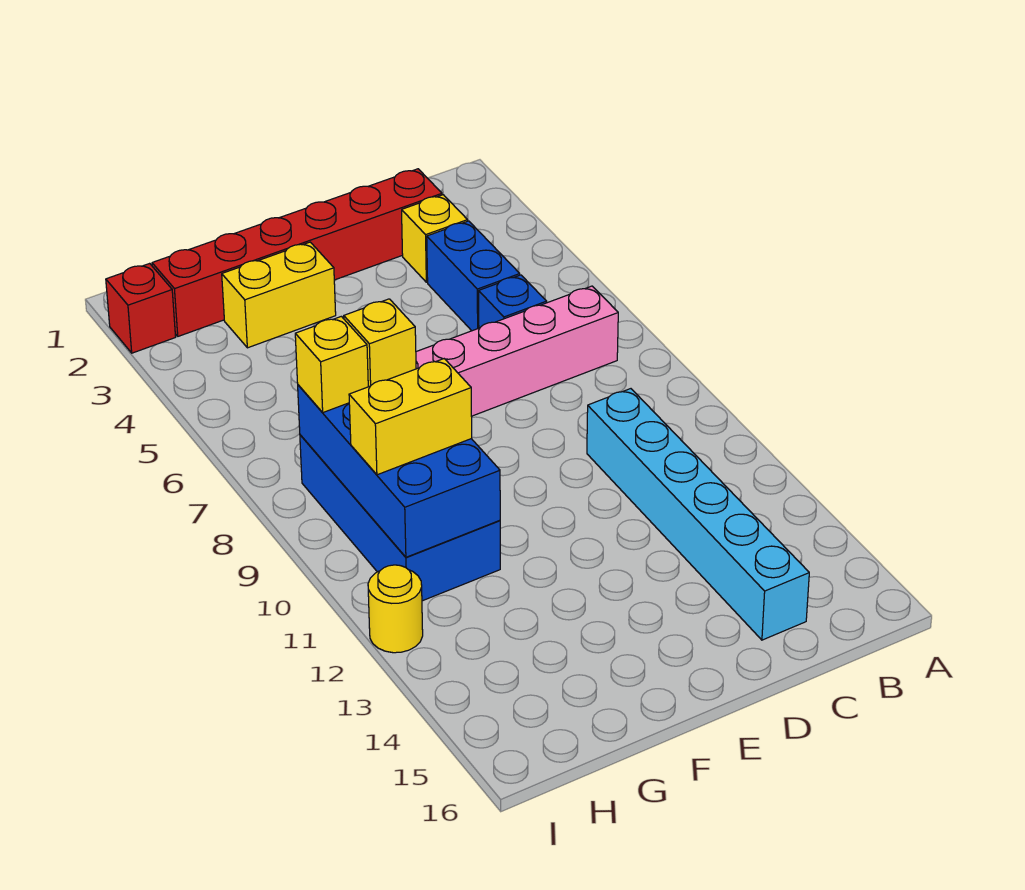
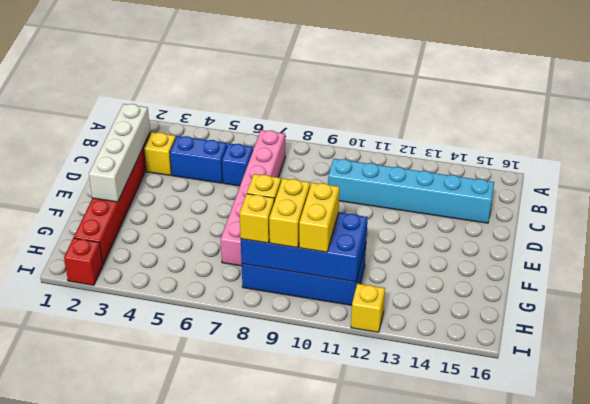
none -> white 1x4 brick [89,104,150,202]
yellow 1x2 brick [222,242,336,348] -> yellow 1x2 brick moved to [269,178,310,248]
yellow 1x1 round brick [368,565,423,653] -> yellow 1x1 brick [351,283,385,332]

